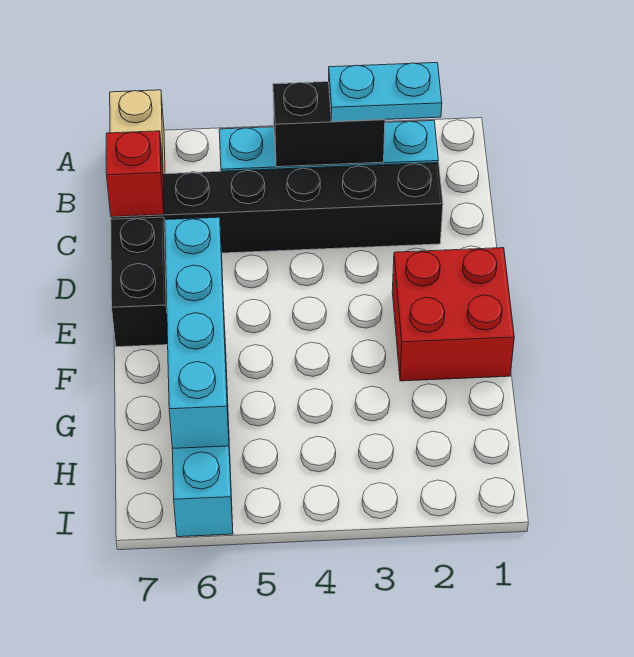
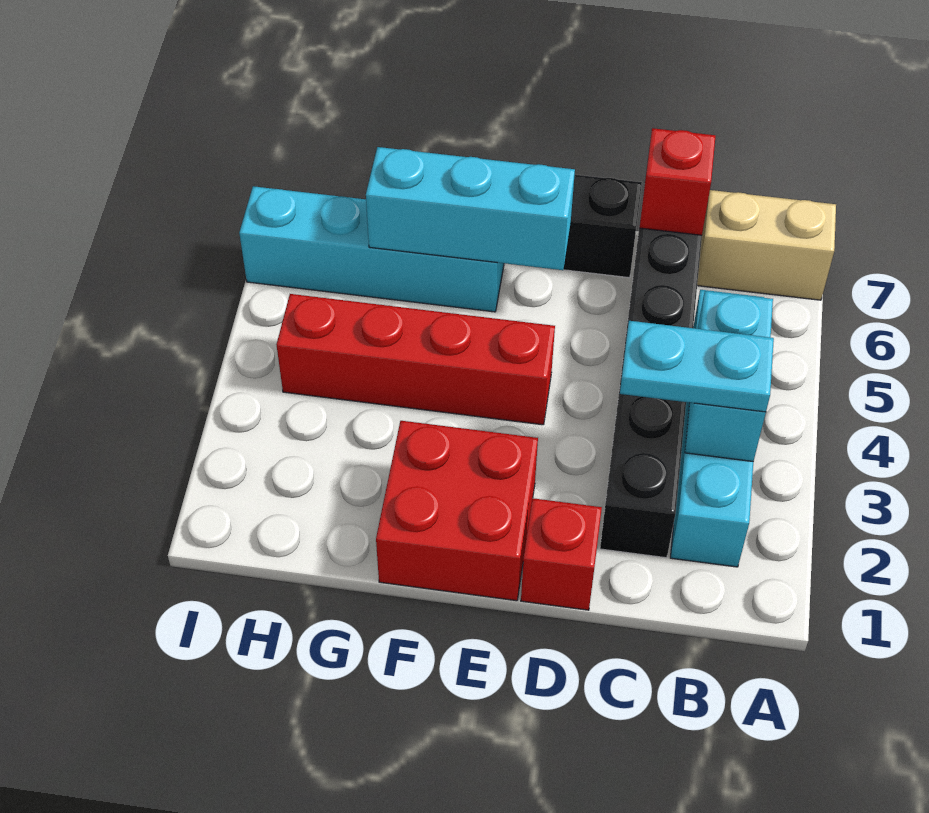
cyan 1x2 plate [329,63,442,122] -> cyan 1x2 plate turned to [620,321,774,412]
black 1x2 brick [273,82,385,167] -> cyan 1x2 brick [685,291,773,462]
none -> red 1x1 brick [521,498,602,610]
none -> red 1x4 brick [277,294,555,425]
cyan 1x4 brick [165,217,229,448] -> cyan 1x3 brick [366,147,575,270]

